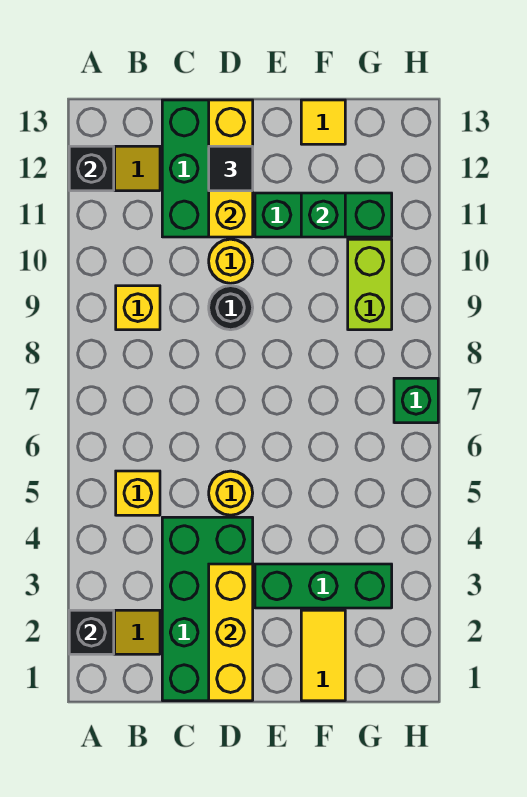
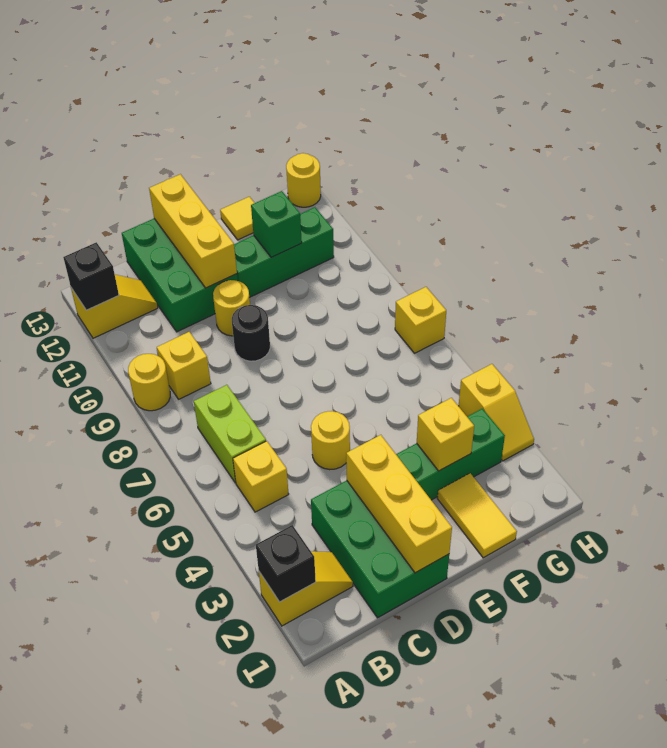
none -> yellow 1x1 round brick [128,354,170,411]
green 2x4 brick [162,517,253,701] -> green 2x3 brick [311,481,449,618]
black 1x1 tile [209,146,253,191] -> none
none -> yellow 1x1 brick [417,398,474,471]
lime 1x2 brick [348,239,392,330] -> lime 1x2 brick moved to [194,385,266,483]
none -> yellow 1x2 slope [459,364,534,461]
green 1x1 brick [394,378,438,423] -> yellow 1x1 brick [395,287,446,353]
none -> yellow 1x1 round brick [286,153,321,207]

